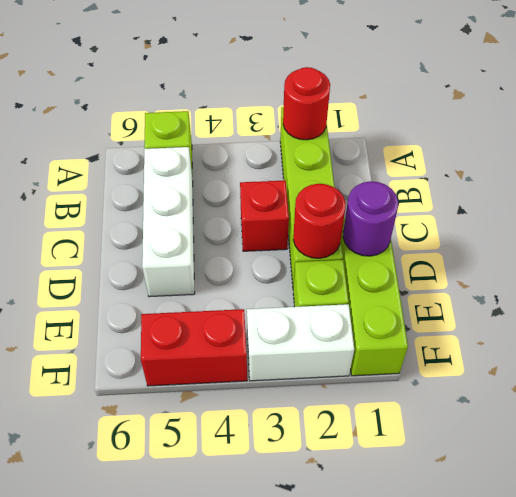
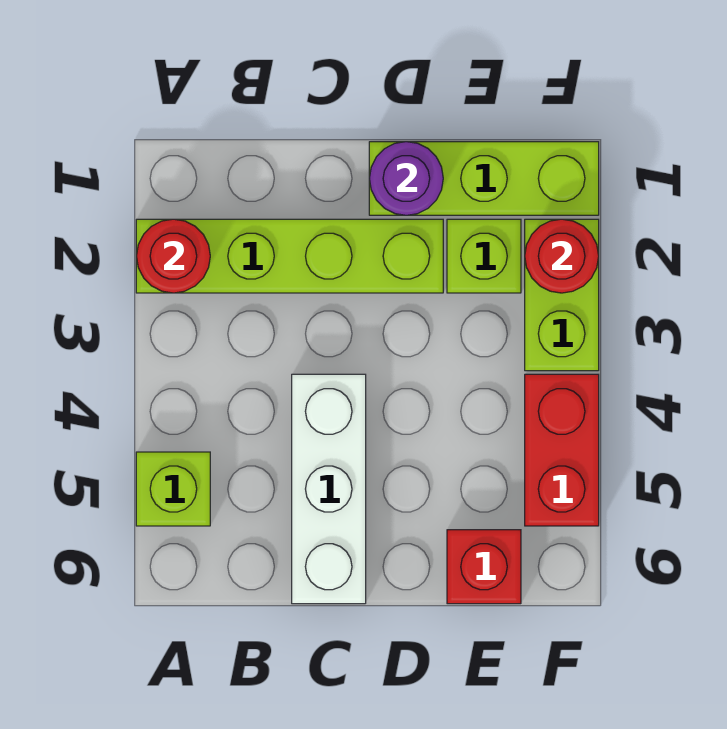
white 1x3 brick [142,147,195,297] -> white 1x3 brick turned to [292,374,366,604]
red 1x1 brick [240,180,289,251] -> red 1x1 brick moved to [447,530,521,604]
red 1x1 round brick [293,184,346,258] -> red 1x1 round brick moved to [525,219,599,293]
white 1x2 brick [247,304,354,381] -> lime 1x2 brick [525,219,599,371]

